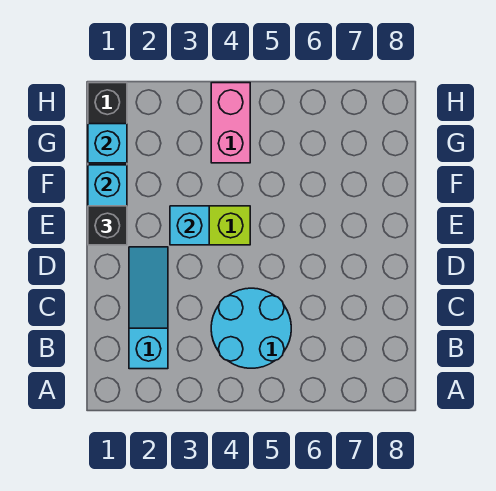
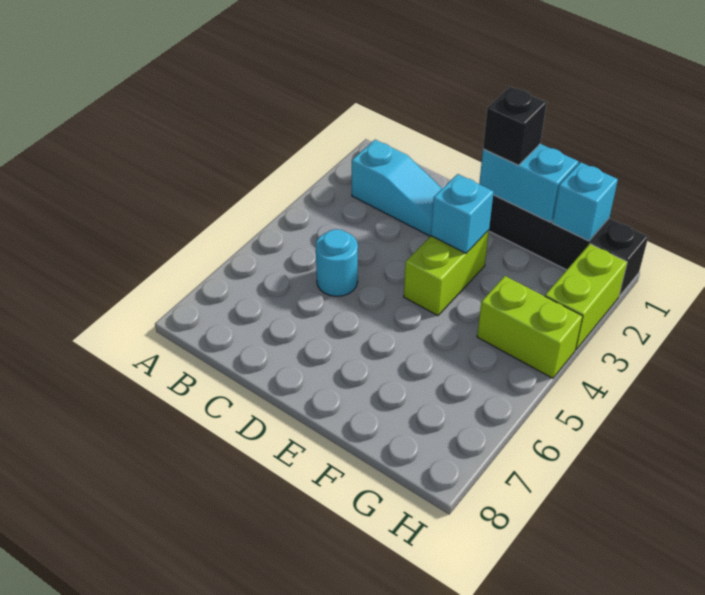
cyan 2x2 round brick [211,288,291,368] -> cyan 1x1 round brick [316,229,358,296]
pink 1x2 brick [211,83,250,163] -> lime 1x2 brick [477,276,583,378]
none -> lime 1x2 brick [545,244,627,350]

